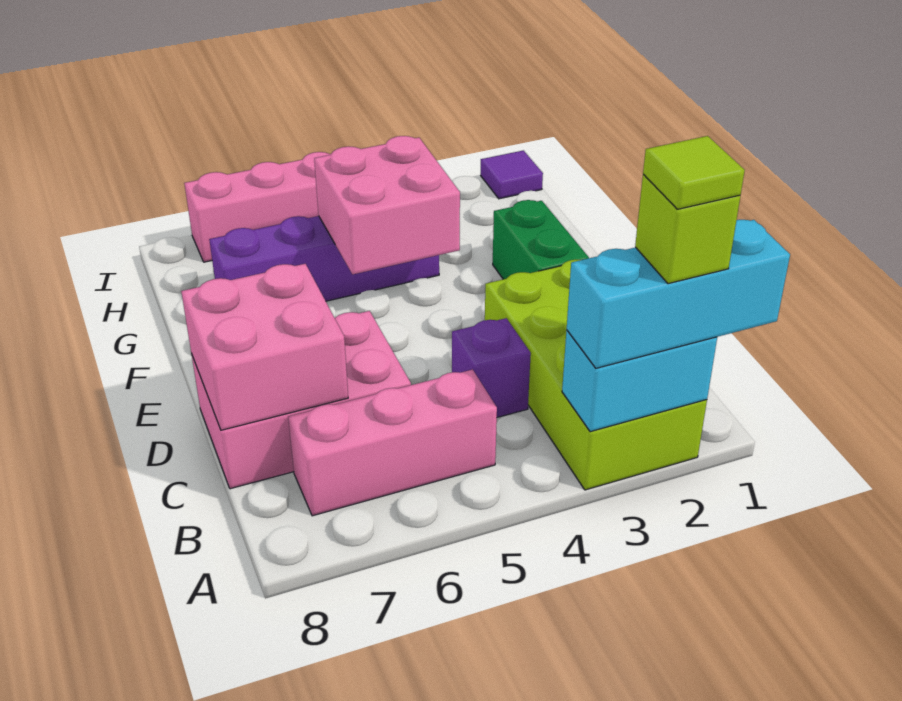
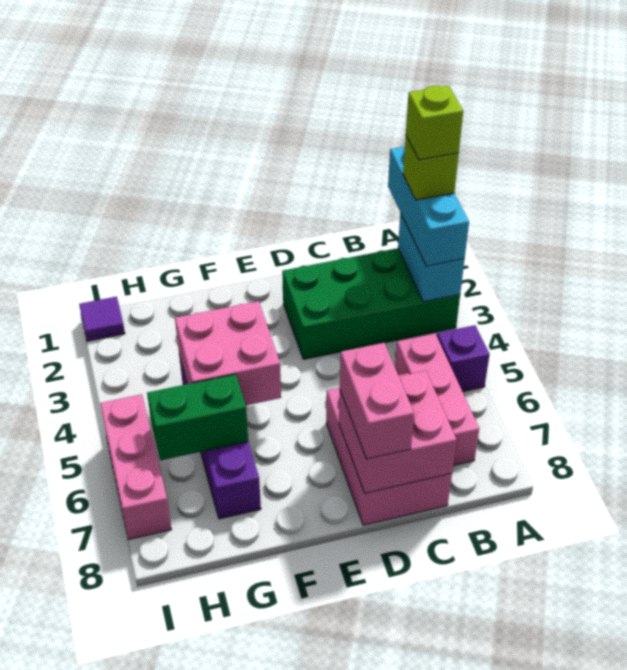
lime 2x4 brick [485,260,707,490] -> green 2x4 brick [282,248,460,359]
lime 1x1 tile [643,136,745,209] -> lime 1x1 brick [406,85,463,160]
purple 1x1 brick [452,318,531,417] -> purple 1x1 brick moved to [437,325,490,392]
none -> pink 1x2 brick [339,343,414,459]
green 1x2 brick [493,200,589,279] -> green 1x2 brick moved to [147,374,248,460]

